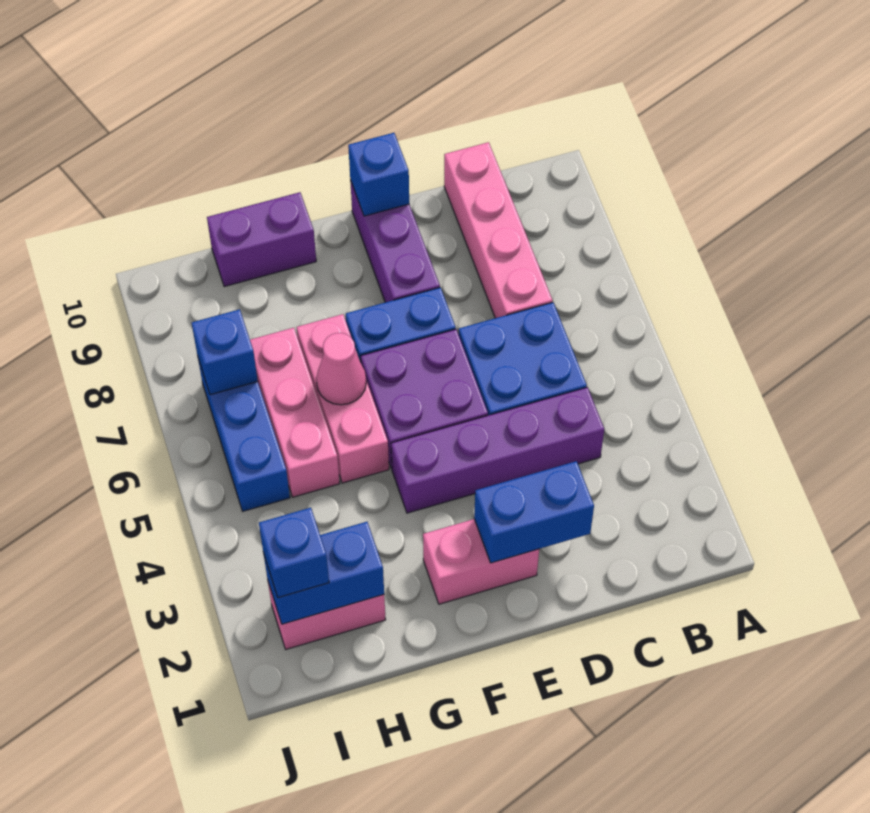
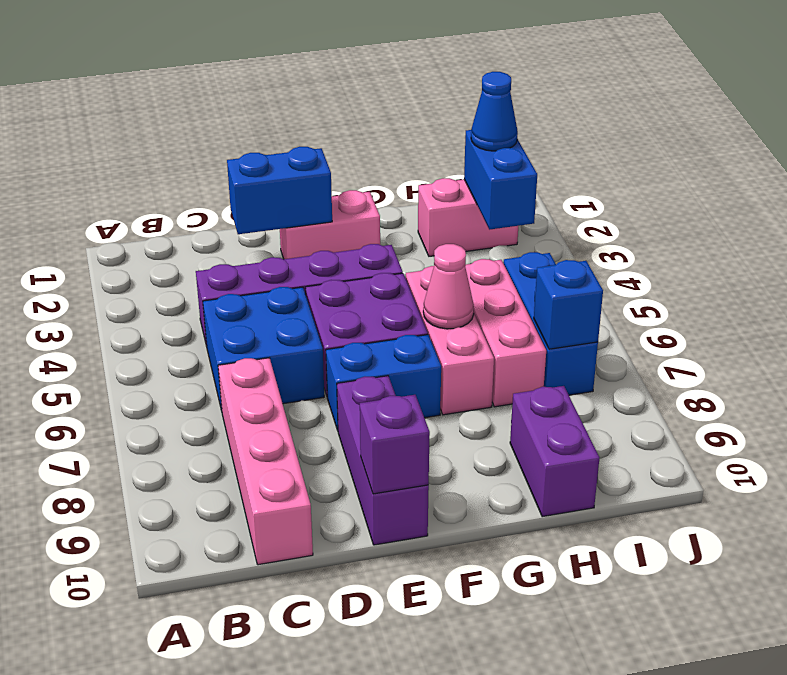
blue 1x1 brick [348,133,409,216] -> purple 1x1 brick [360,395,430,494]
purple 1x2 brick [207,192,316,287] -> purple 1x2 brick turned to [510,386,599,517]
blue 1x2 brick [264,522,384,624] -> blue 1x2 brick turned to [464,130,537,230]
blue 1x1 brick [259,508,329,598] -> blue 1x1 cone [471,72,518,151]

